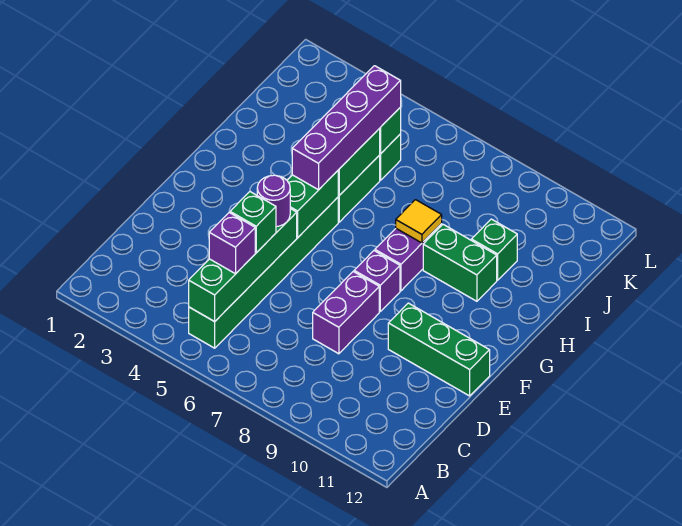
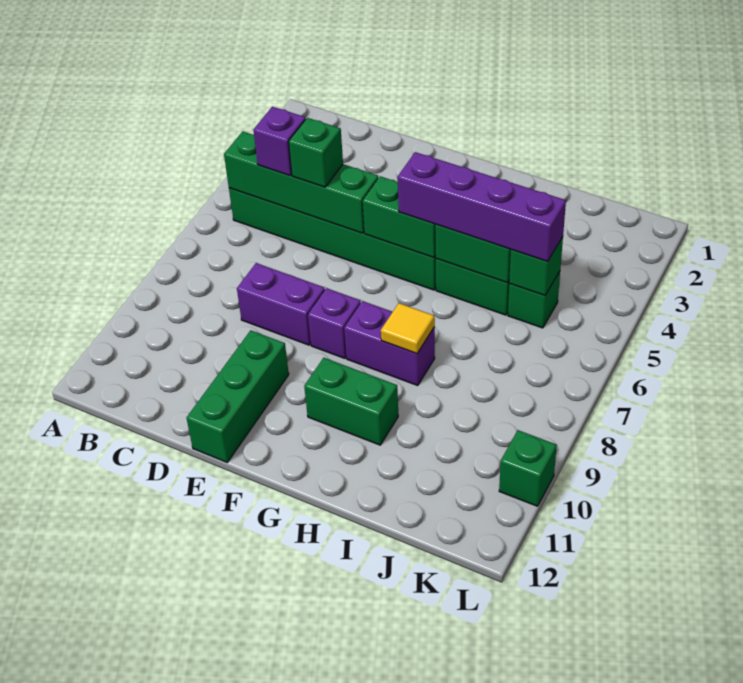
purple 1x1 round brick [257,175,290,227] -> none
green 1x2 brick [423,225,497,301] -> green 1x2 brick turned to [304,358,398,445]
green 1x1 brick [471,219,517,280] -> green 1x1 brick moved to [499,430,557,506]

